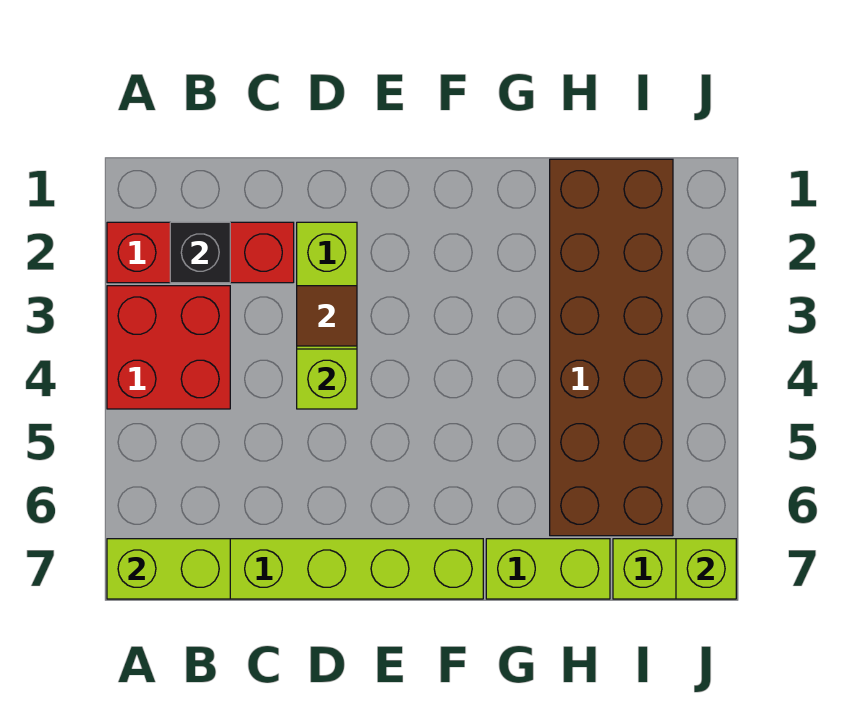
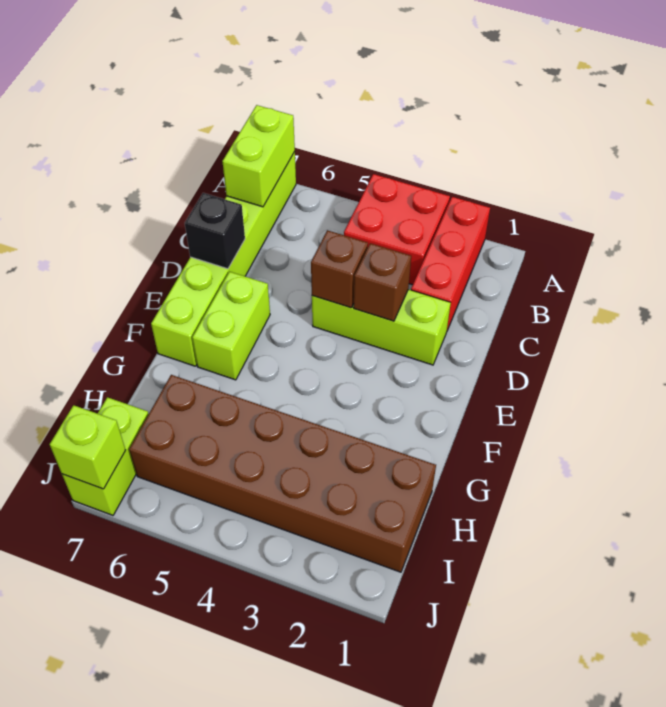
black 1x1 brick [170,222,230,283] -> black 1x1 brick moved to [185,193,245,269]
brown 1x1 tile [297,286,357,346] -> brown 1x1 brick [354,243,411,321]
lime 1x1 brick [297,349,357,409] -> brown 1x1 brick [311,230,368,308]
lime 1x2 brick [486,539,610,599] -> lime 1x2 brick moved to [192,272,270,380]

